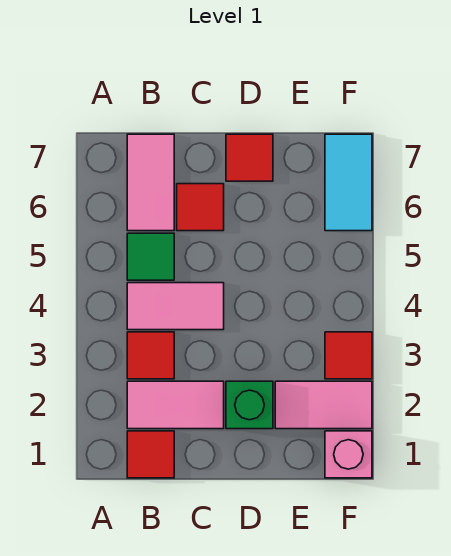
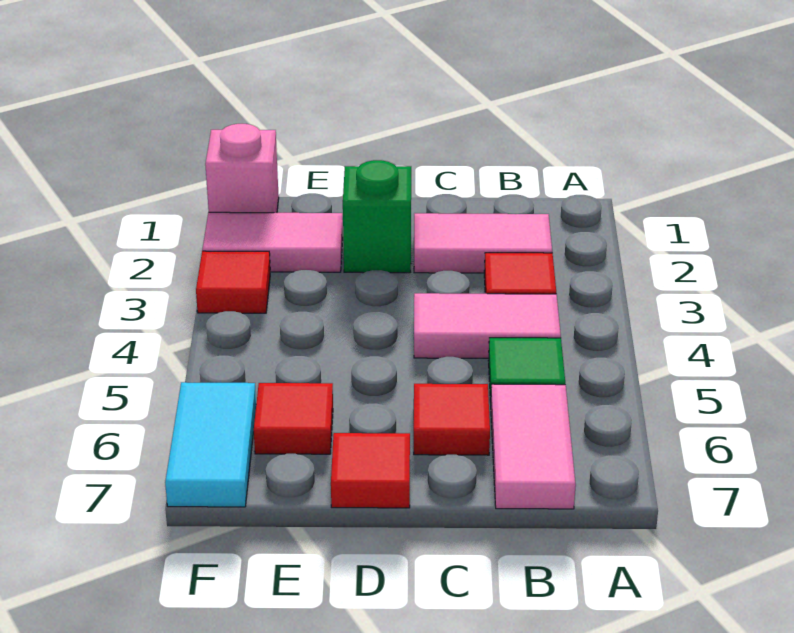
red 1x1 tile [127,431,174,478] -> red 1x1 tile moved to [254,383,333,454]

